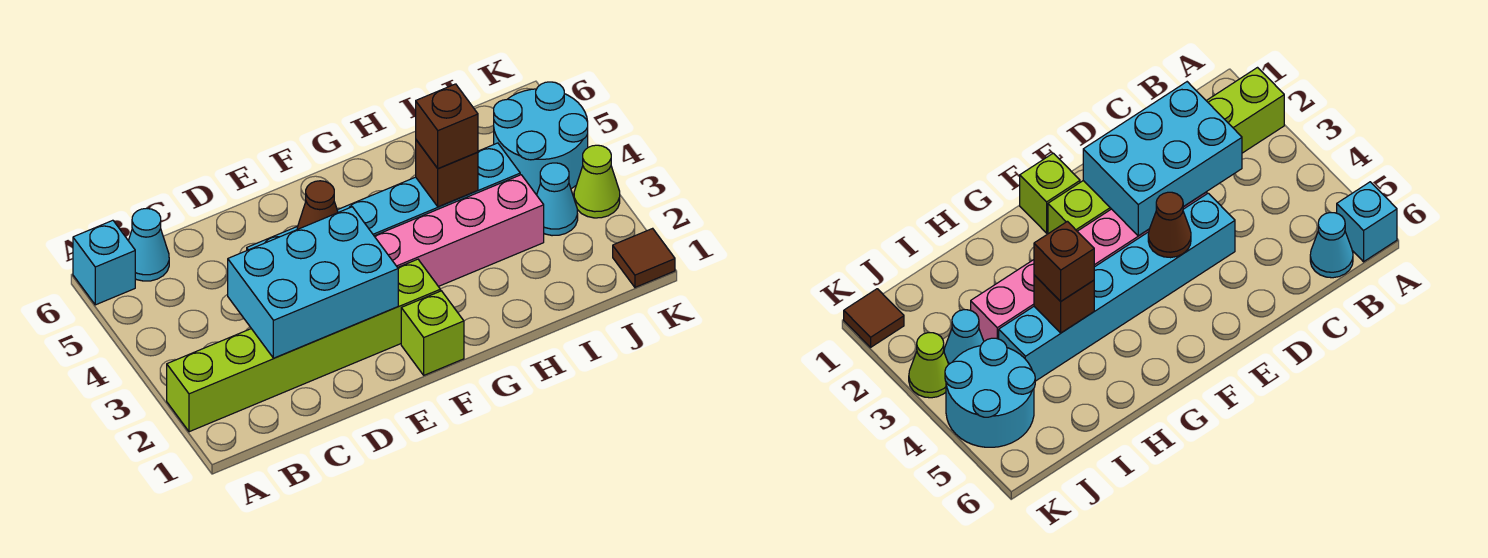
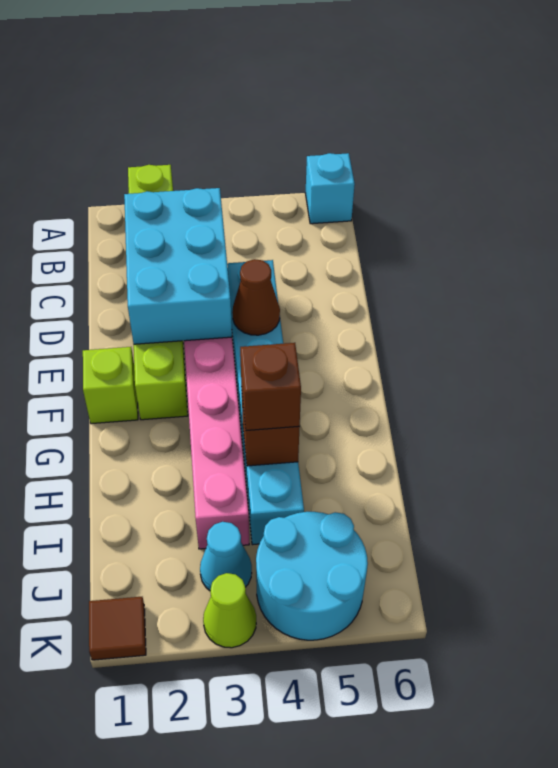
cyan 1x1 cone [128,208,169,281] -> none

